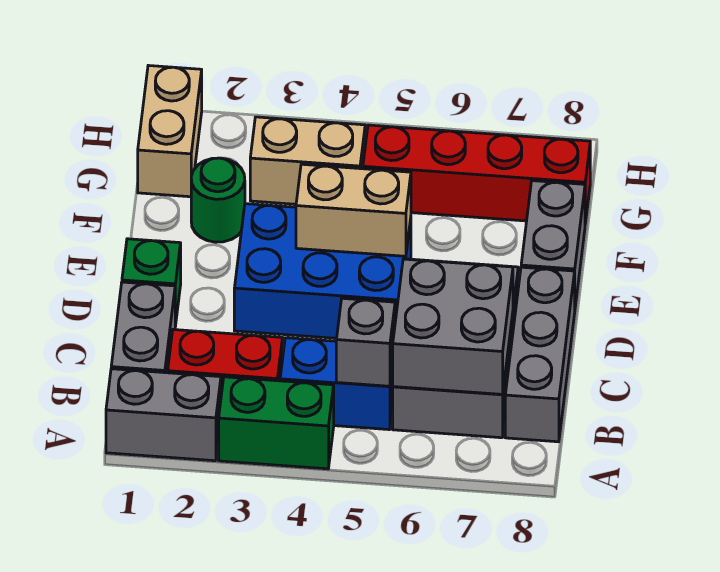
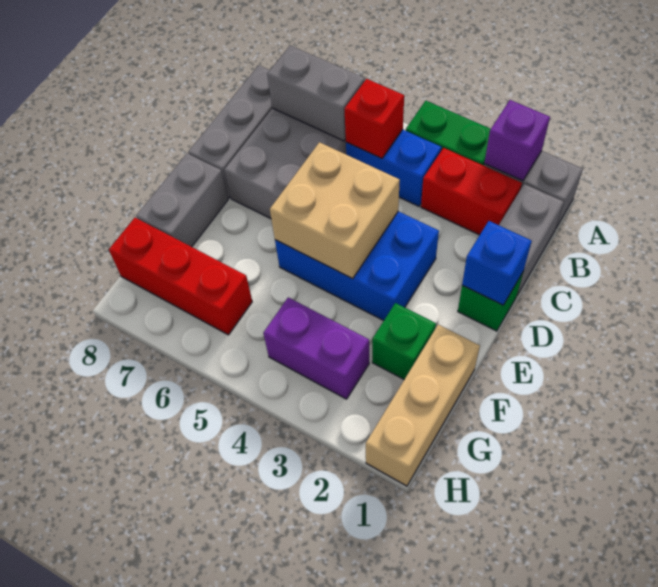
none -> purple 1x1 brick [484,100,550,181]
grey 1x1 brick [336,298,395,386] -> red 1x1 brick [344,79,404,158]
grey 2x2 brick [393,259,513,394] -> grey 1x2 brick [267,46,365,141]
none -> blue 1x1 brick [462,221,532,305]
tan 1x2 brick [296,164,411,256] -> tan 2x2 brick [270,142,400,279]
green 1x1 round brick [191,158,245,242] -> green 1x1 brick [372,303,436,379]
tan 1x2 brick [138,65,202,197] -> tan 1x3 brick [366,325,480,486]
tan 1x2 brick [250,117,365,204] -> purple 1x2 brick [263,297,369,399]
red 1x4 brick [363,125,590,224] -> red 1x3 brick [109,218,252,335]

